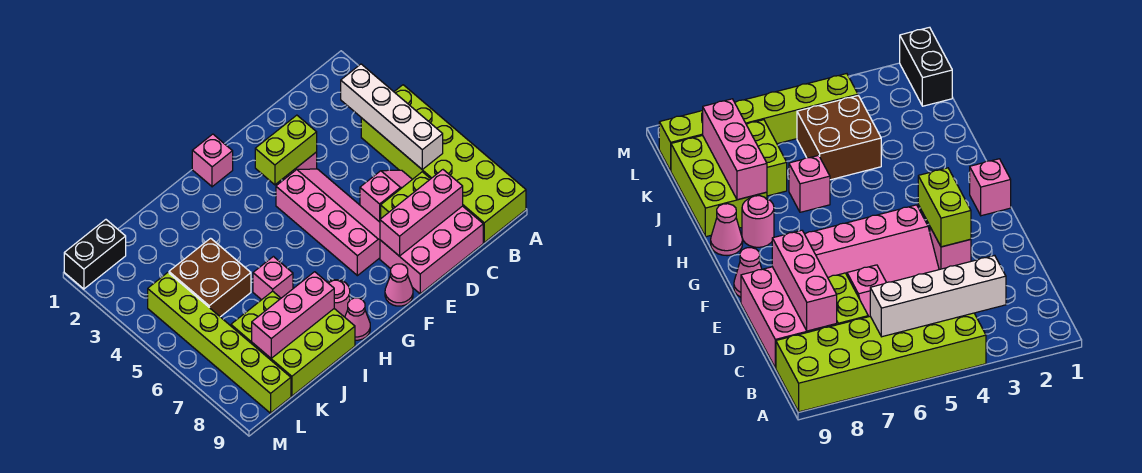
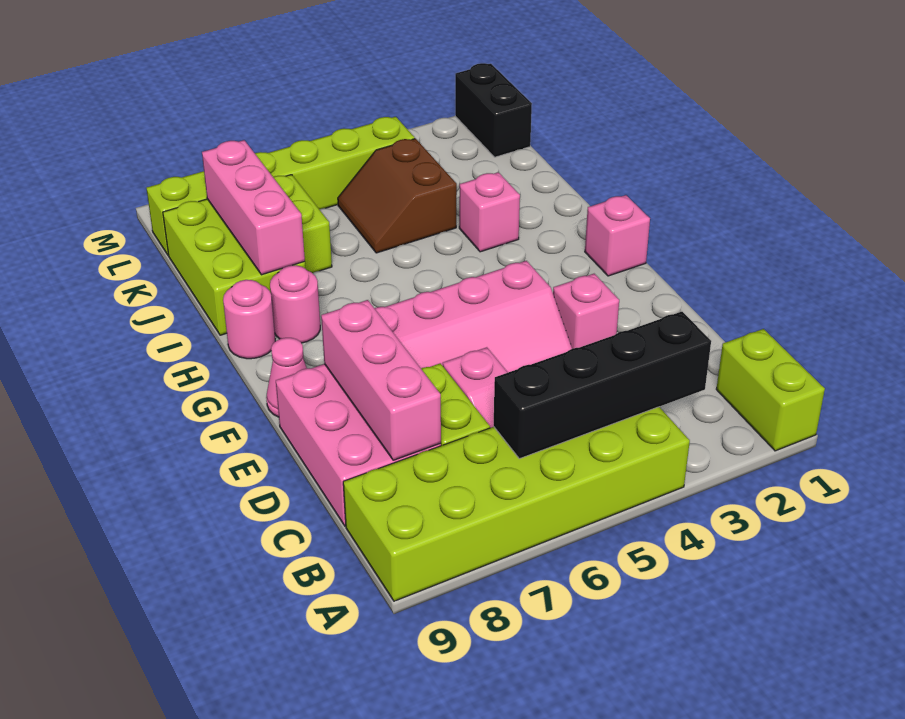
white 1x4 brick [341,64,443,170] -> black 1x4 brick [494,312,711,459]
lime 1x2 brick [255,115,317,185] -> lime 1x2 brick moved to [716,329,825,451]
pink 1x1 cone [345,298,370,340] -> pink 1x1 round brick [223,280,275,359]
pink 1x1 brick [253,257,293,300] -> pink 1x1 brick moved to [459,172,520,252]
brown 2x2 brick [169,238,251,317] -> brown 2x2 slope [338,139,457,253]

